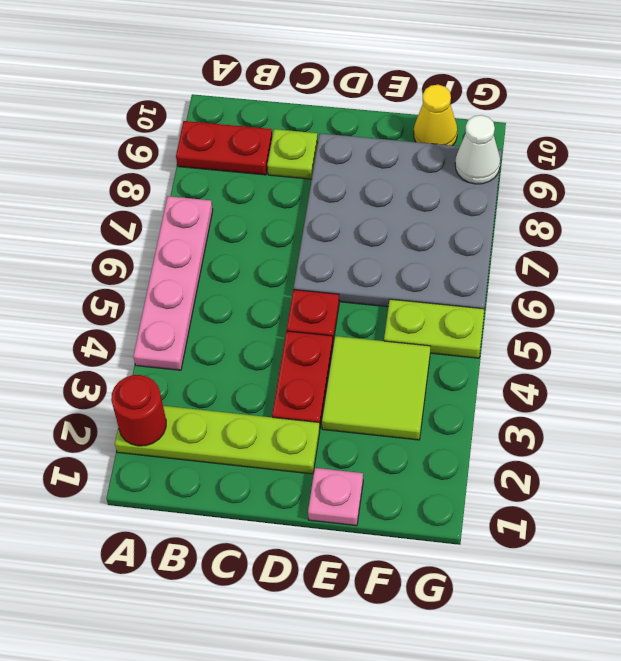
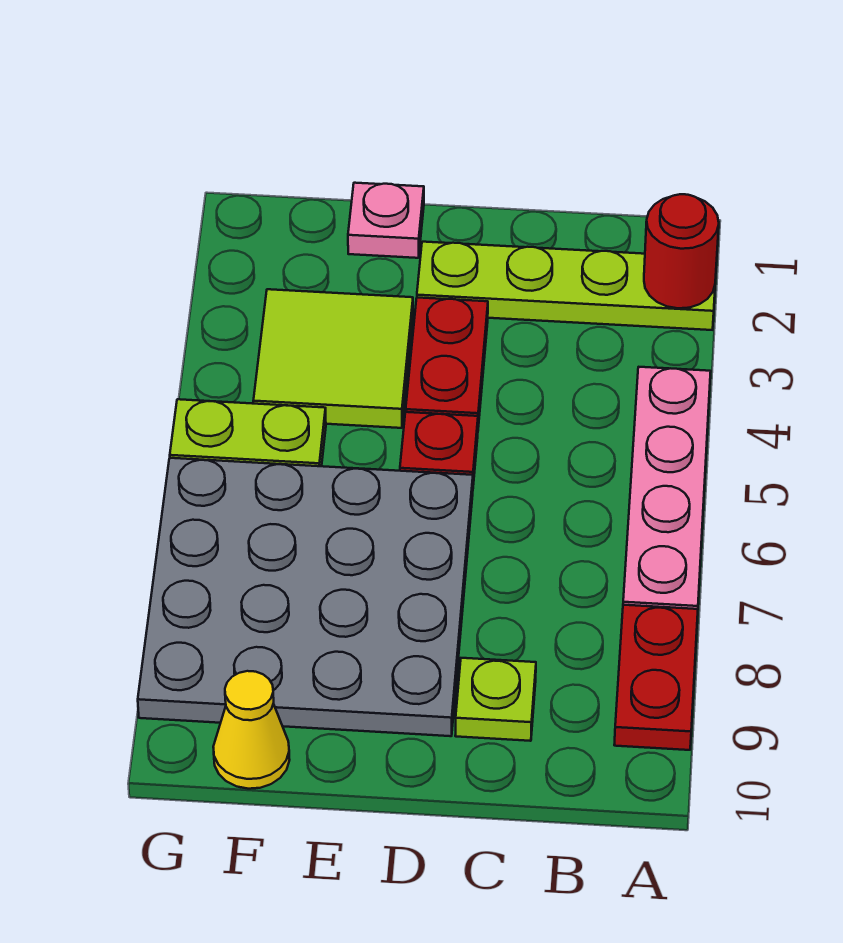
red 1x2 plate [176,121,272,175] -> red 1x2 plate turned to [614,605,698,750]
white 1x1 cone [455,115,500,184] -> none

